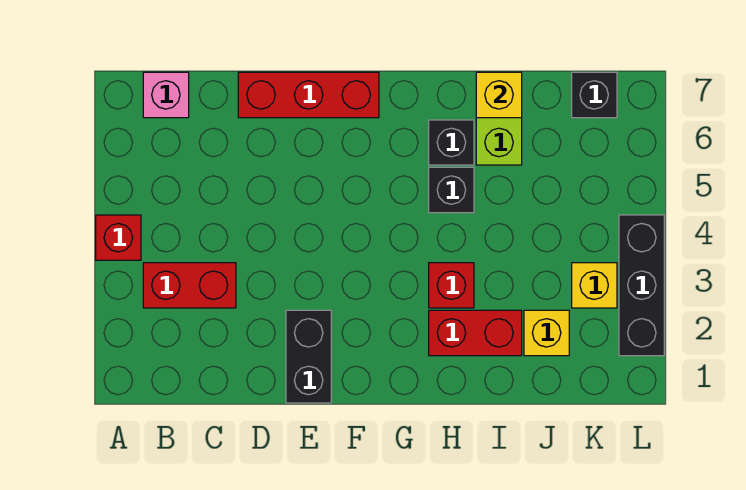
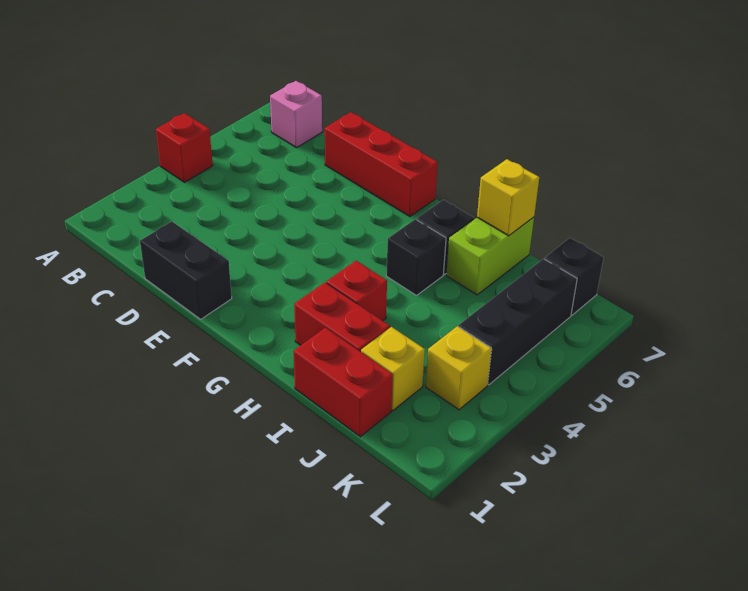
red 1x2 brick [143,263,236,308] -> red 1x2 brick moved to [294,328,393,437]
black 1x2 brick [286,310,331,403] -> black 1x2 brick turned to [140,221,232,319]
black 1x3 brick [619,215,664,356] -> black 1x3 brick moved to [459,259,577,385]

